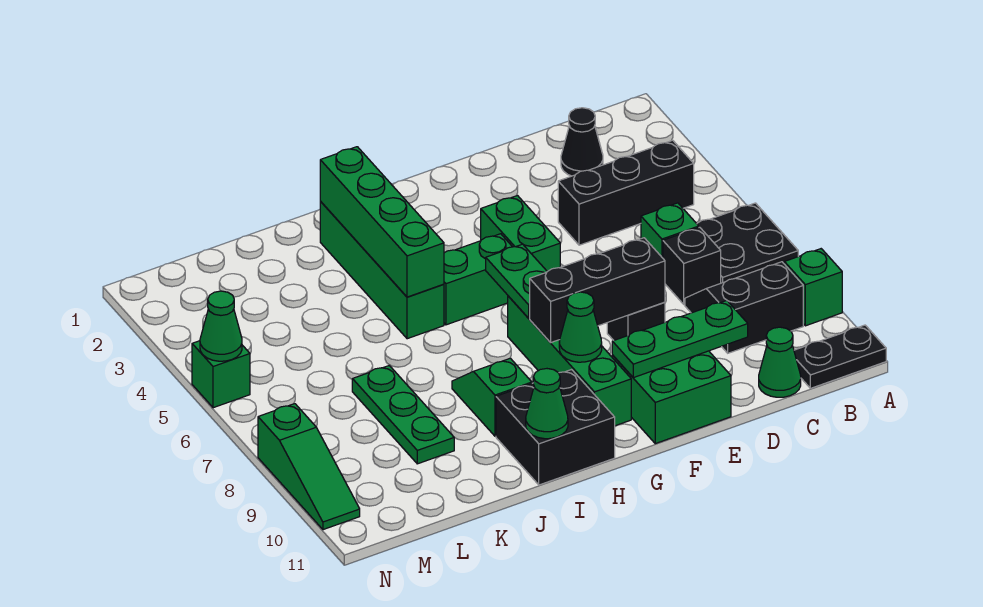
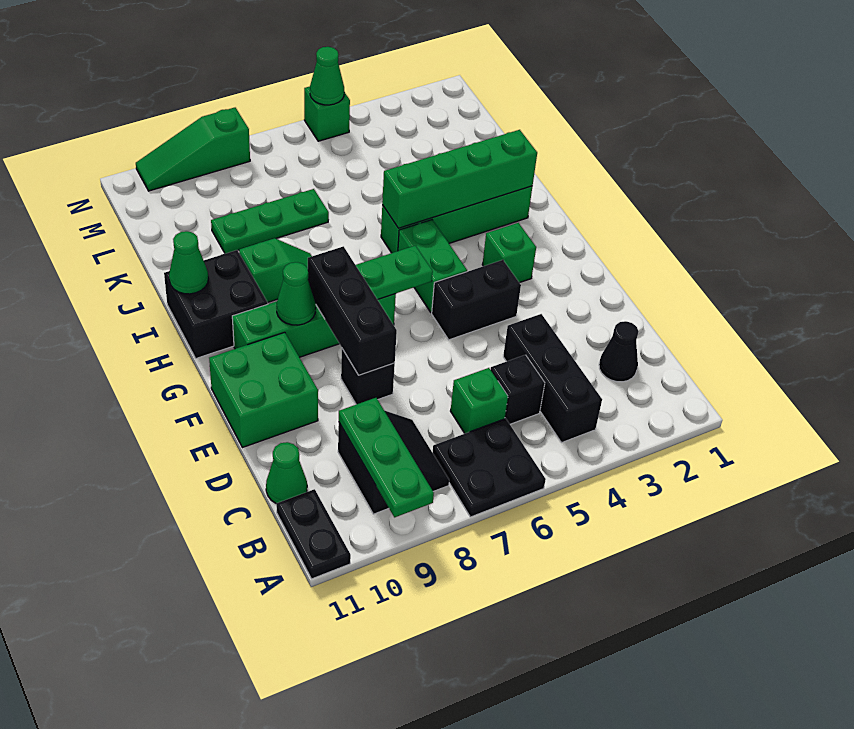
green 1x1 brick [784,249,842,326] -> green 1x1 brick moved to [482,223,536,283]
black 1x1 brick [663,227,721,305] -> black 1x1 brick moved to [490,355,545,424]
green 1x3 plate [612,300,748,378] -> green 1x3 plate moved to [339,398,434,517]
green 1x2 brick [481,196,560,272] -> black 1x2 brick [432,260,521,340]

